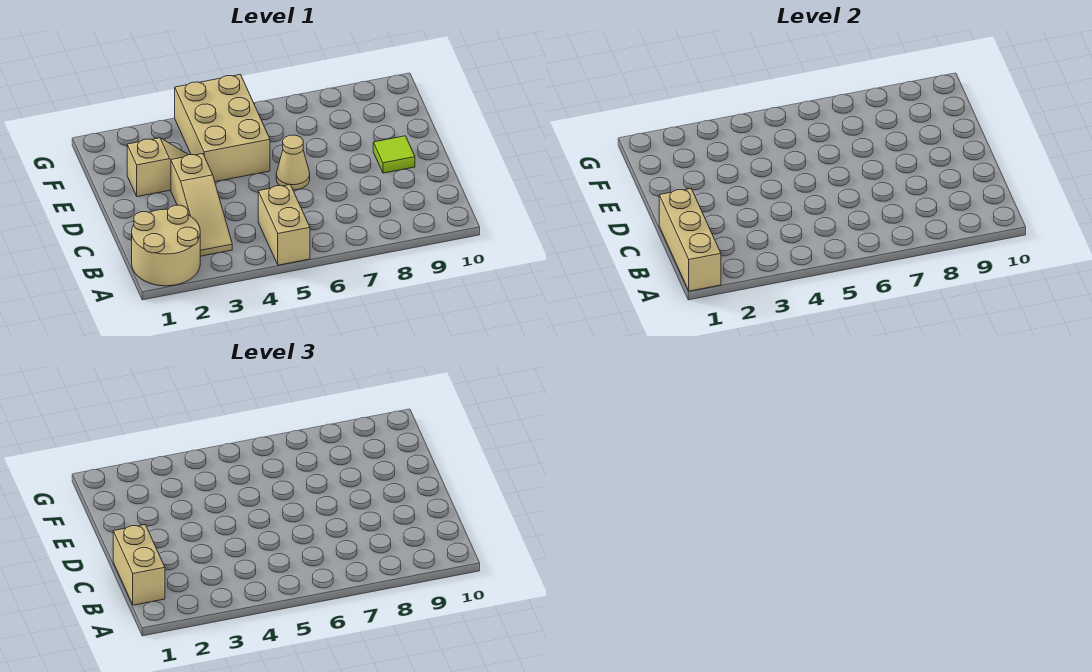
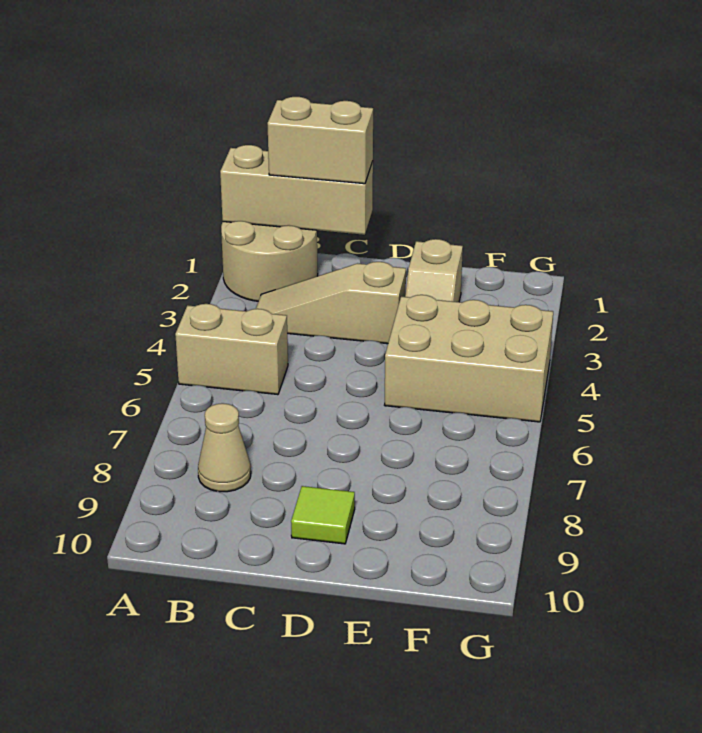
tan 1x1 cone [276,135,310,190] -> tan 1x1 cone moved to [198,403,251,492]

